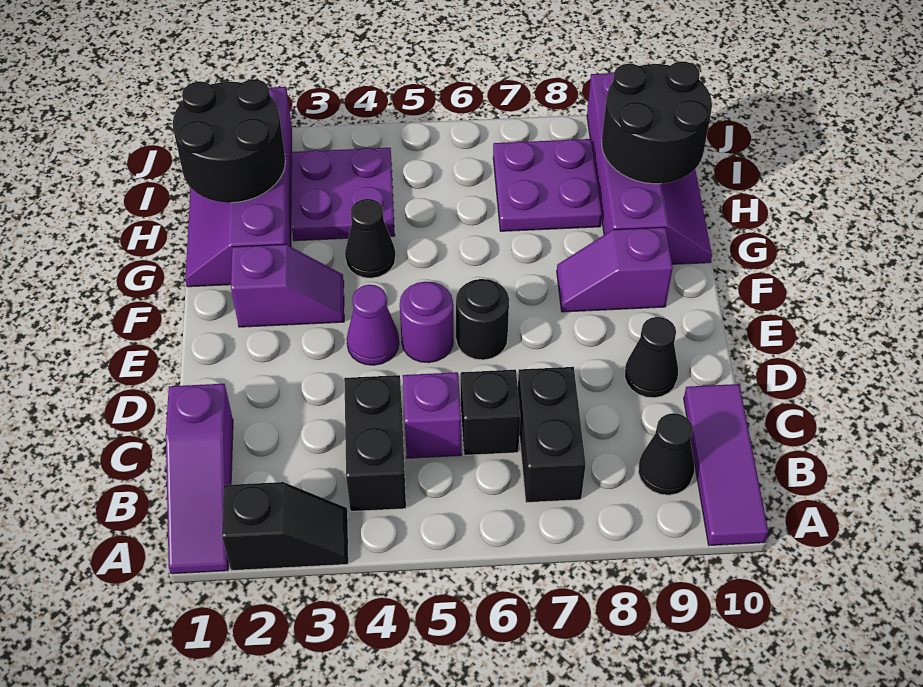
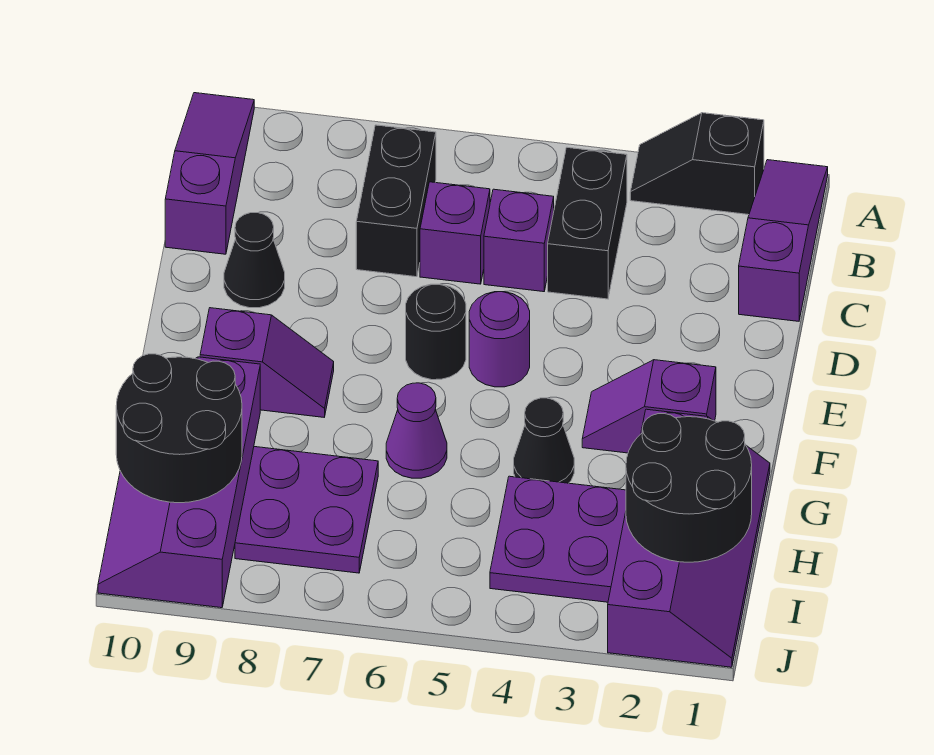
purple 1x3 tile [684,384,768,545] -> purple 1x3 slope [165,93,254,254]
black 1x1 cone [638,413,694,495] -> none
black 1x1 brick [461,370,520,455] -> purple 1x1 brick [420,182,490,284]
purple 1x1 cone [347,285,399,365] -> purple 1x1 cone moved to [386,383,447,478]

